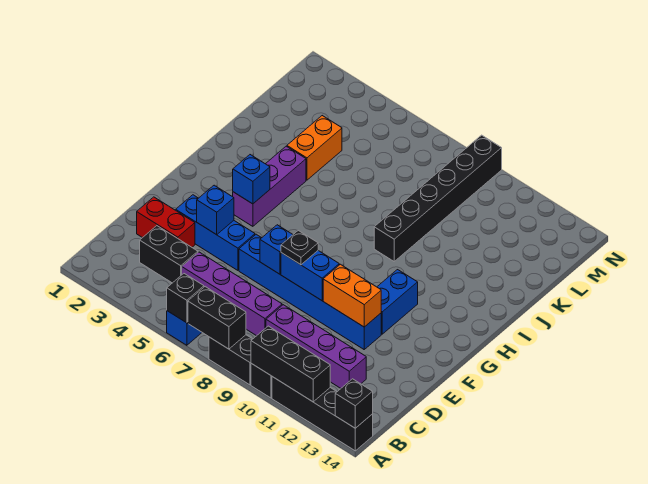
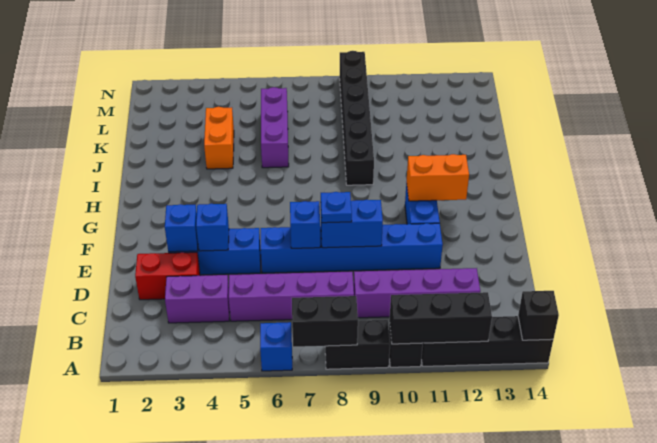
black 1x1 brick [167,274,204,323] -> none
black 1x2 brick [140,226,198,283] -> purple 1x2 brick [165,275,230,323]
black 1x1 plate [281,231,318,265] -> blue 1x1 plate [321,192,352,223]
orange 1x2 brick [323,264,381,327] -> orange 1x2 brick moved to [407,154,469,201]
purple 1x3 brick [233,146,306,226] -> purple 1x3 brick moved to [261,87,289,168]
blue 1x1 brick [233,155,270,204] -> blue 1x1 brick moved to [165,204,198,252]

